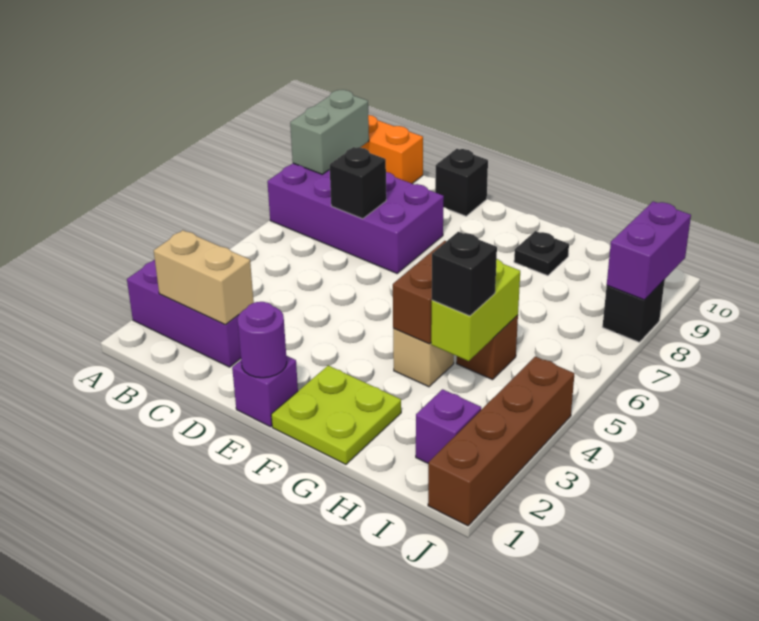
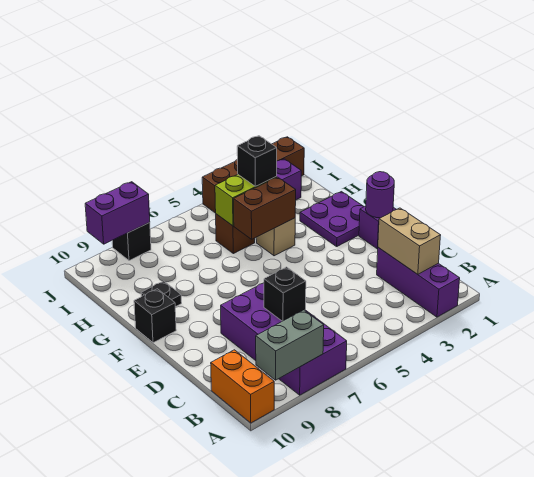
black 1x1 brick [435,149,488,216] -> black 1x1 brick moved to [134,289,176,343]
lime 2x2 plate [271,366,401,464] -> purple 2x2 plate [300,192,364,246]

